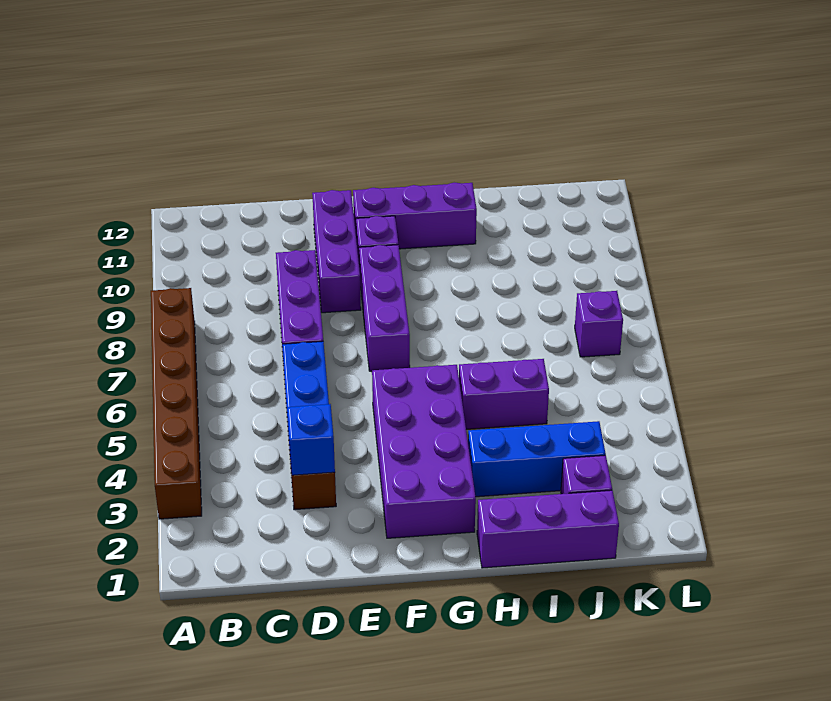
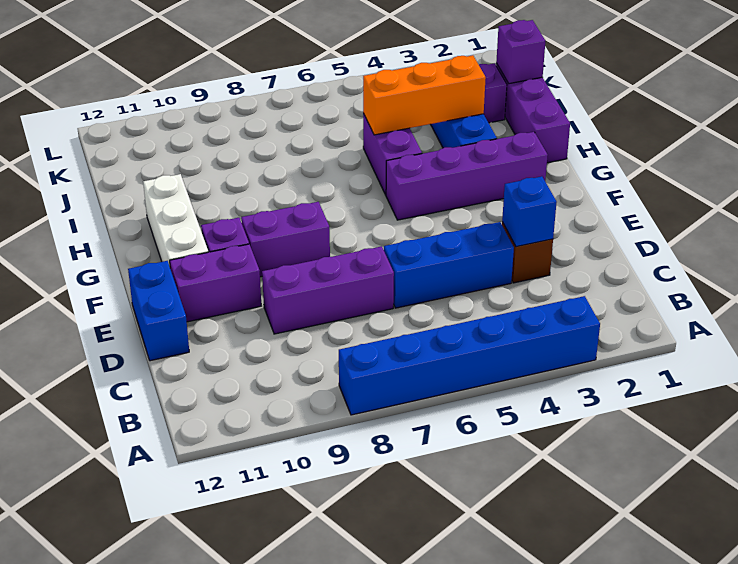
brown 1x6 brick [151,288,202,519] -> blue 1x6 brick [339,296,600,415]
none -> blue 1x2 brick [128,261,189,361]
purple 1x3 brick [312,190,361,313] -> purple 1x2 brick [170,244,261,322]
purple 2x4 brick [372,365,476,538] -> purple 1x4 brick [386,132,548,220]
purple 1x3 brick [359,245,410,371] -> purple 1x2 brick [241,202,330,277]
purple 1x3 brick [353,183,477,249] -> white 1x3 brick [143,174,208,266]
none -> orange 1x3 brick [363,55,486,135]
purple 1x1 brick [575,291,623,357] -> purple 1x1 brick moved to [496,20,545,84]

